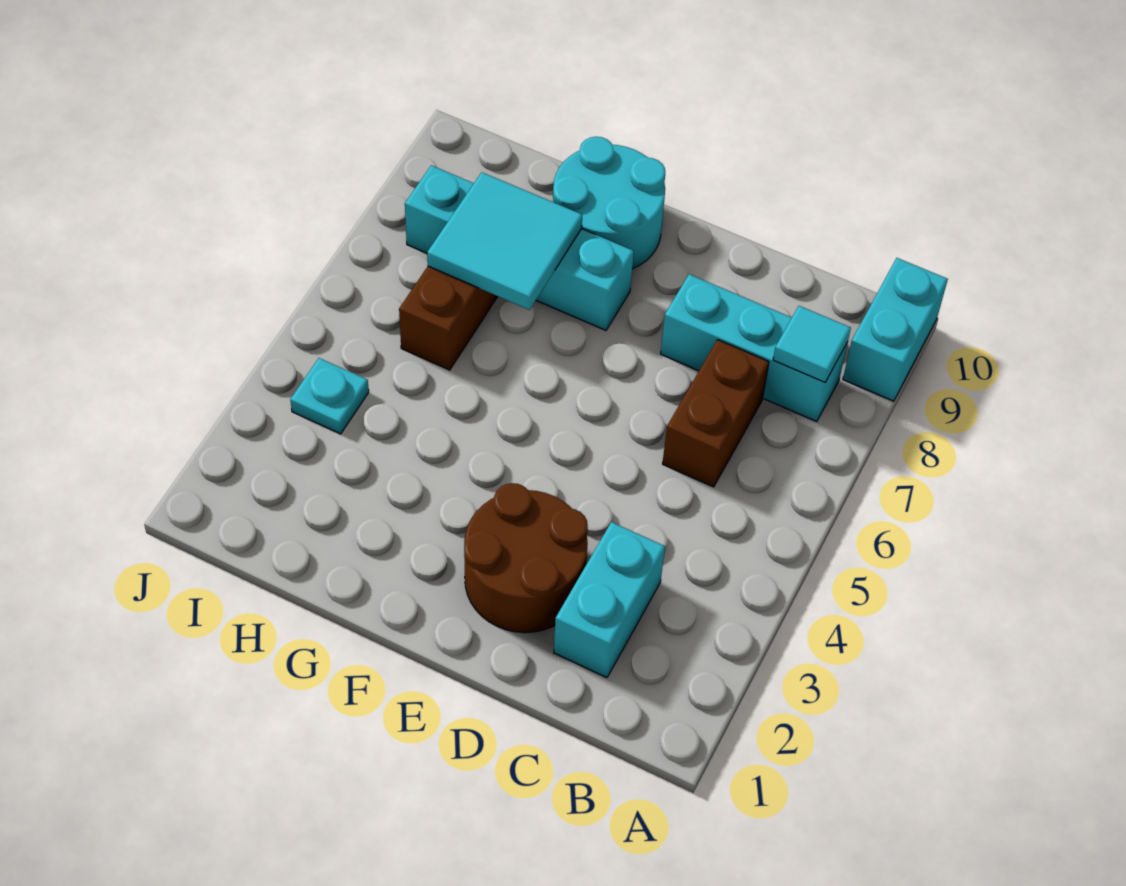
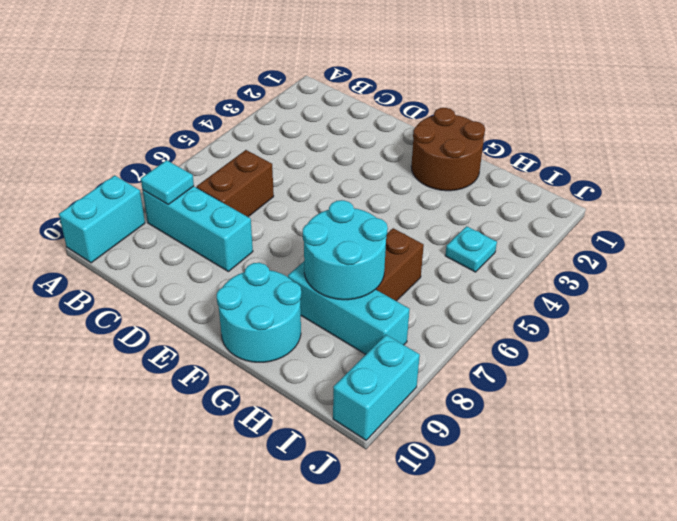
cyan 1x2 brick [554,522,665,678] -> cyan 1x2 brick moved to [333,335,420,440]
brown 2x2 round brick [464,483,588,633] -> brown 2x2 round brick moved to [411,108,485,191]
cyan 1x4 brick [405,165,634,330] -> cyan 1x3 brick [288,262,410,354]
cyan 2x2 tile [427,172,582,310] -> cyan 2x2 round brick [303,200,388,300]

